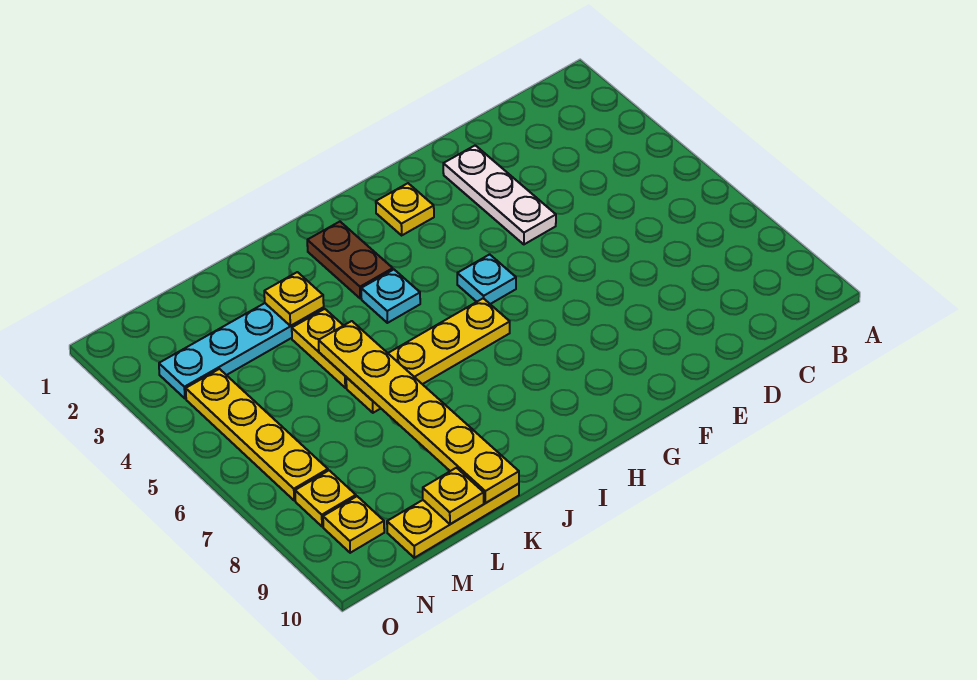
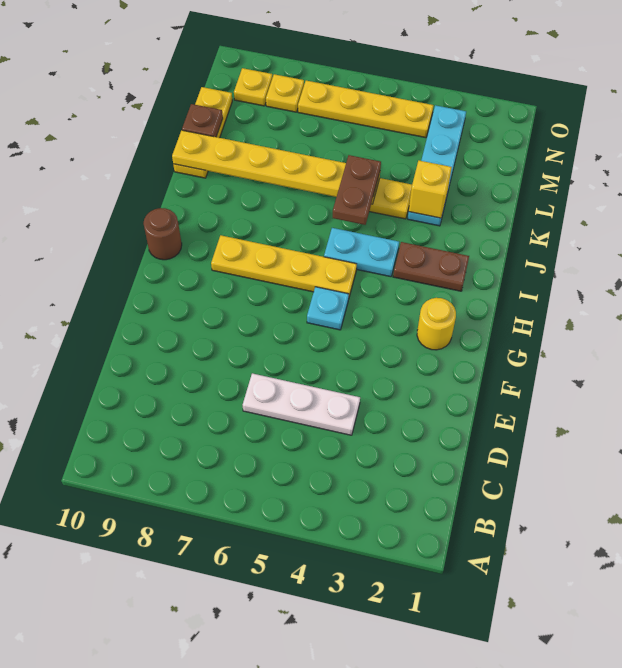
white 1x3 plate [443,145,556,244] -> white 1x3 plate moved to [243,373,360,435]
yellow 1x1 plate [376,183,434,235] -> yellow 1x1 round brick [417,298,456,350]
yellow 1x4 plate [346,298,510,413] -> yellow 1x4 plate turned to [211,235,357,297]
none -> brown 1x1 round brick [143,208,182,260]
cyan 1x1 plate [361,270,420,323] -> cyan 1x2 plate [324,228,399,277]
none -> brown 1x2 plate [333,155,381,225]
yellow 1x1 plate [264,272,324,326] -> yellow 1x1 brick [409,161,452,218]
yellow 1x1 plate [423,468,484,524] -> brown 1x1 plate [182,104,223,137]

